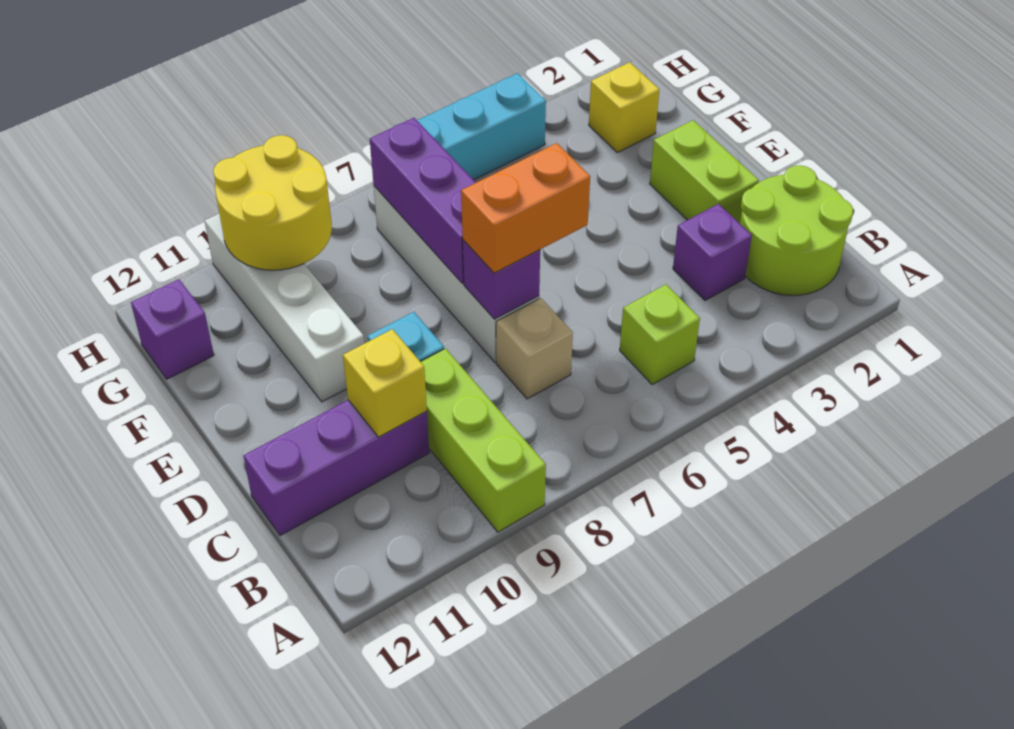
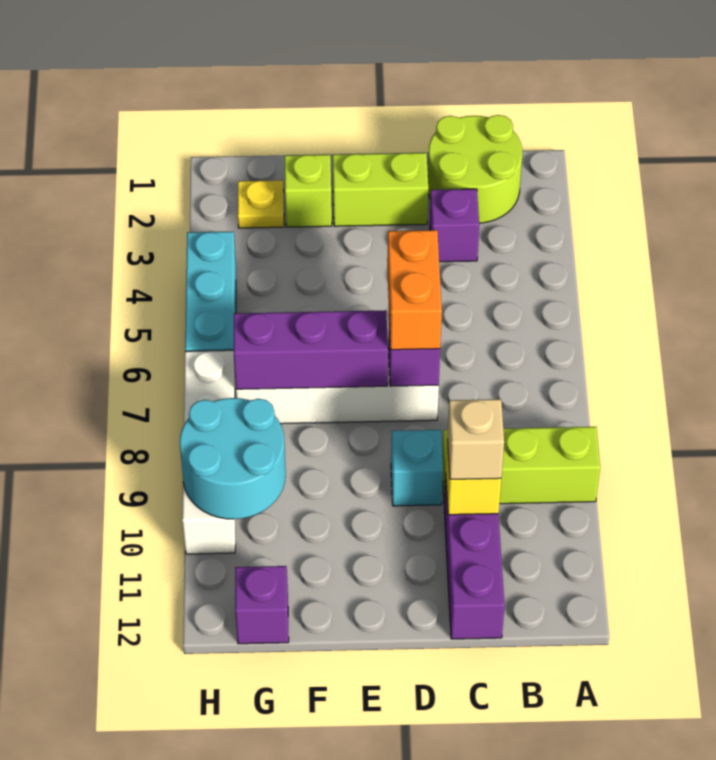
lime 1x1 brick [620,285,700,385] -> lime 1x1 brick moved to [285,155,332,227]
tan 1x1 brick [496,298,573,399] -> tan 1x1 brick moved to [448,399,504,479]
white 1x4 brick [205,214,364,402] -> white 1x4 brick turned to [182,350,236,554]
yellow 1x1 brick [589,62,659,153] -> yellow 1x1 plate [238,180,284,228]
yellow 2x2 round brick [213,135,332,270] -> cyan 2x2 round brick [180,398,286,519]

